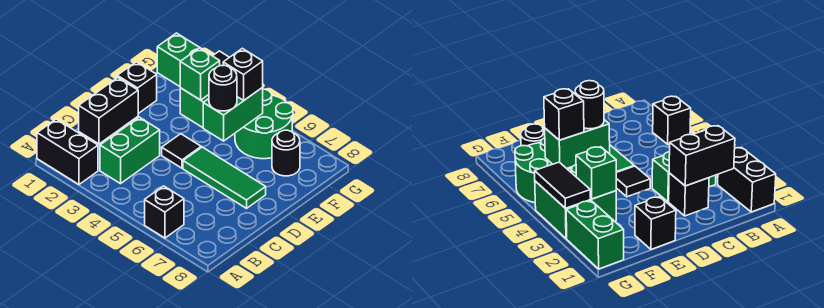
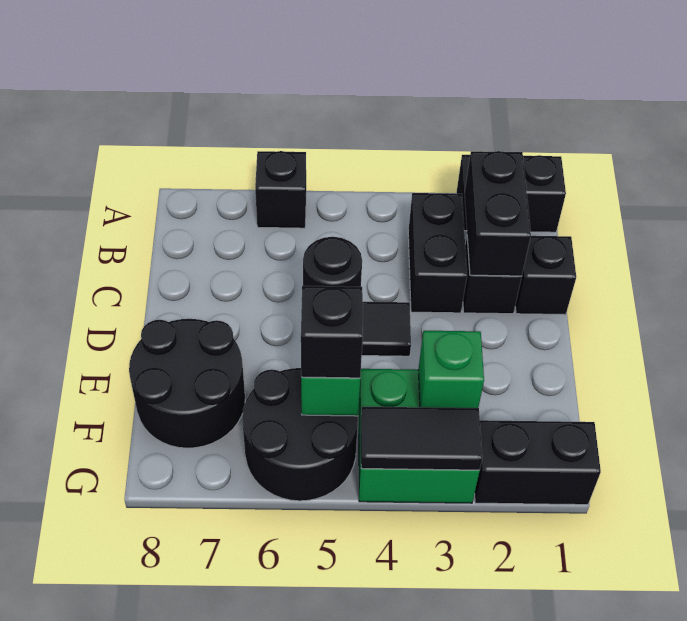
green 1x2 brick [100,117,160,184] -> black 1x2 brick [408,193,467,313]
green 1x3 tile [183,147,266,208] -> none
black 1x1 brick [117,62,157,113] -> black 1x1 brick moved to [515,236,576,315]
green 2x2 round brick [235,89,293,159] -> black 2x2 round brick [242,368,358,501]
black 1x1 round brick [272,130,300,176] -> black 2x2 round brick [129,319,245,448]
green 1x2 brick [157,33,211,86] -> black 1x2 brick [475,420,601,505]

